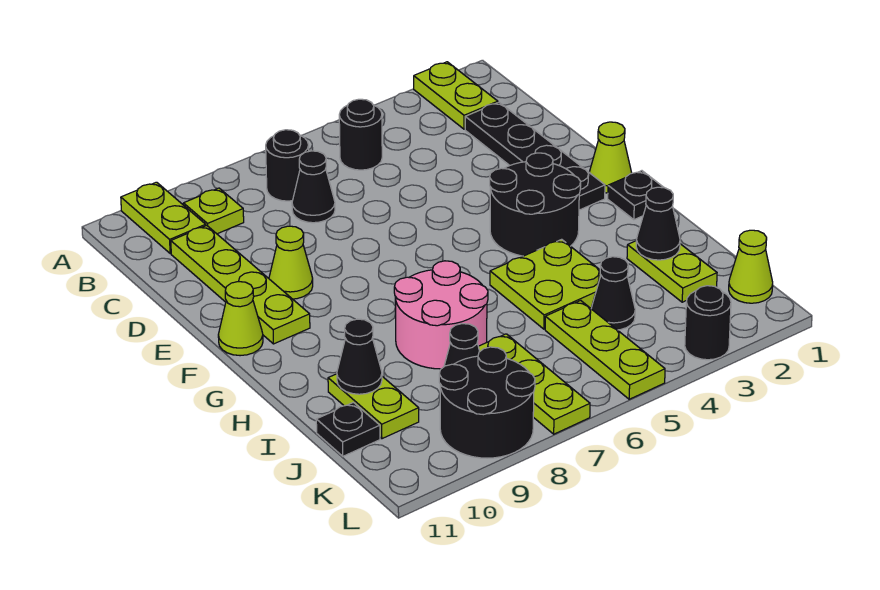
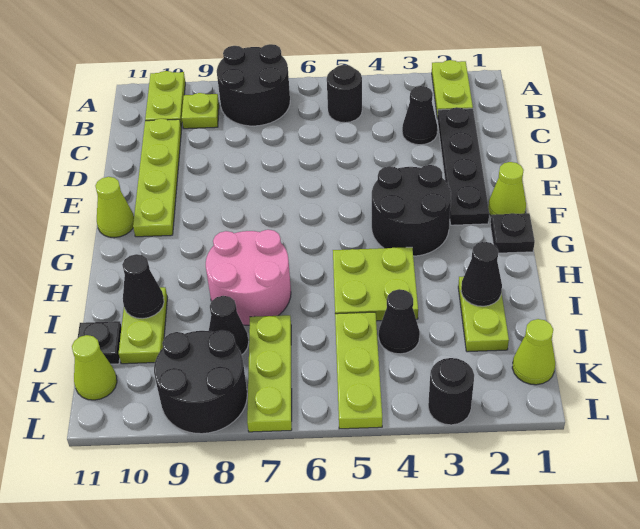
black 1x1 round brick [266,130,309,201] -> black 2x2 round brick [217,44,290,126]
black 1x1 cone [292,151,335,223] -> black 1x1 cone moved to [402,86,437,145]
lime 1x1 cone [269,226,313,299] -> lime 1x1 cone moved to [72,335,117,400]

